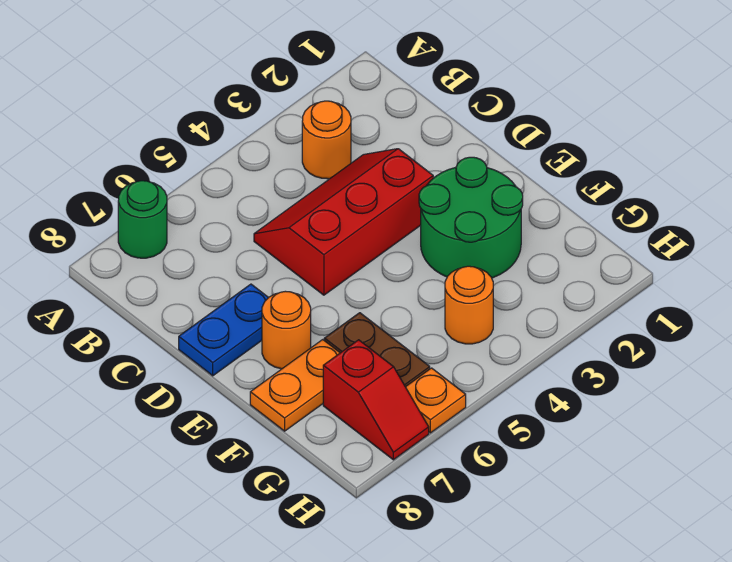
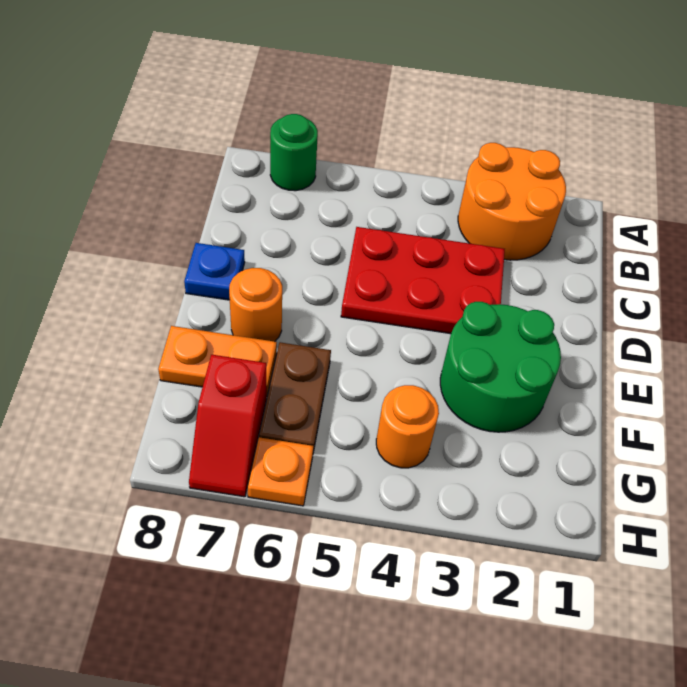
orange 1x1 round brick [302,101,351,179] -> orange 2x2 round brick [458,143,566,260]
red 2x3 slope [254,149,433,295] -> red 2x3 plate [341,227,505,334]
blue 1x2 plate [179,284,269,376] -> blue 1x1 plate [184,243,245,300]

